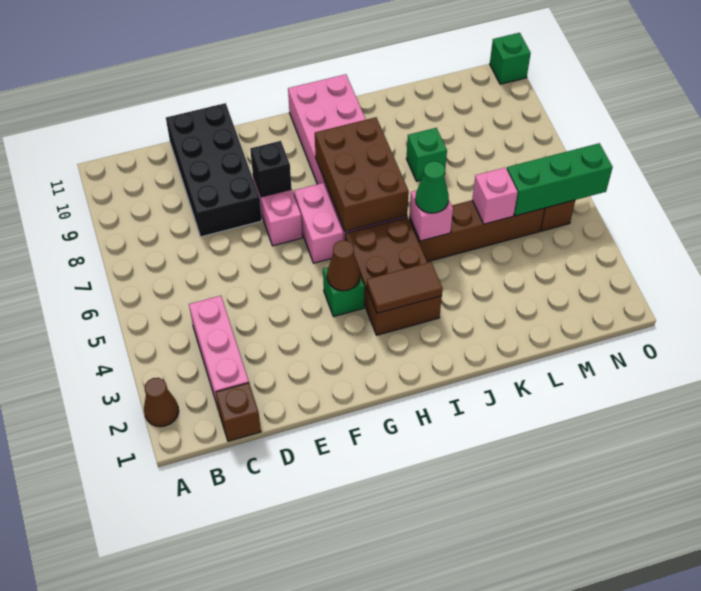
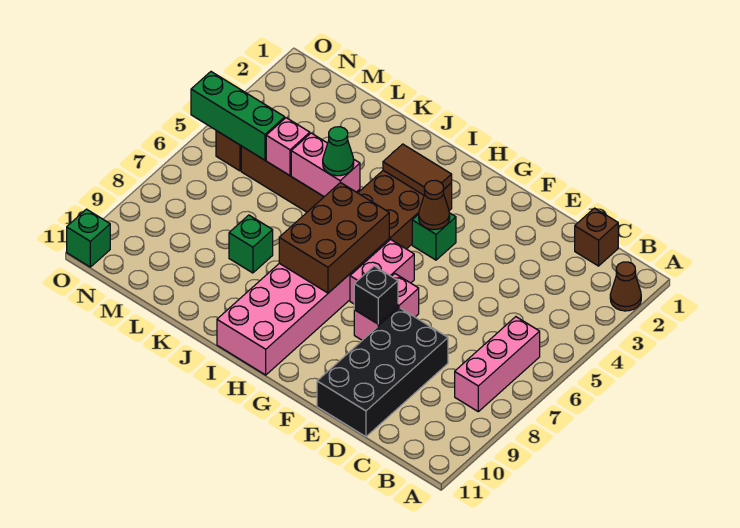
pink 1x3 brick [189,296,249,410] -> pink 1x3 brick moved to [455,317,540,412]
pink 1x1 brick [409,190,453,241] -> pink 1x2 brick [291,133,360,197]

